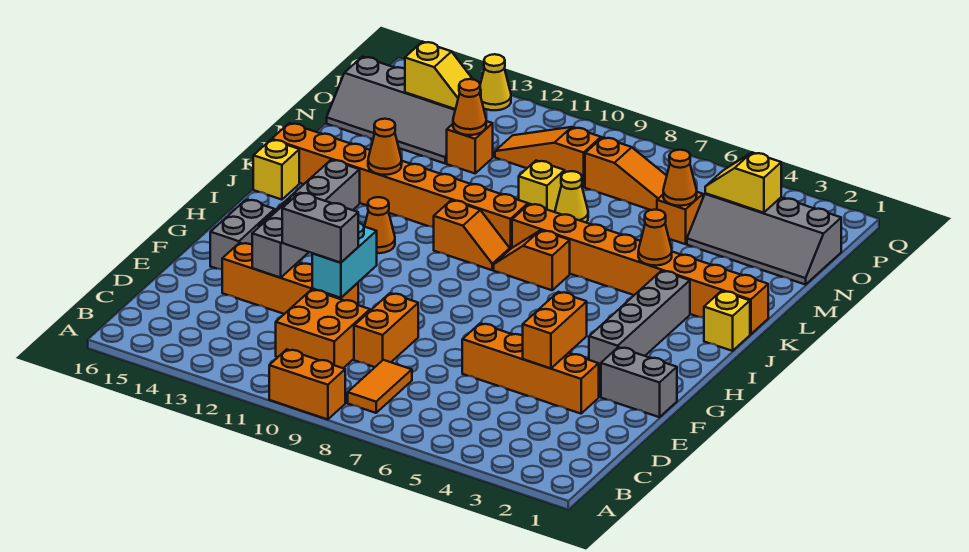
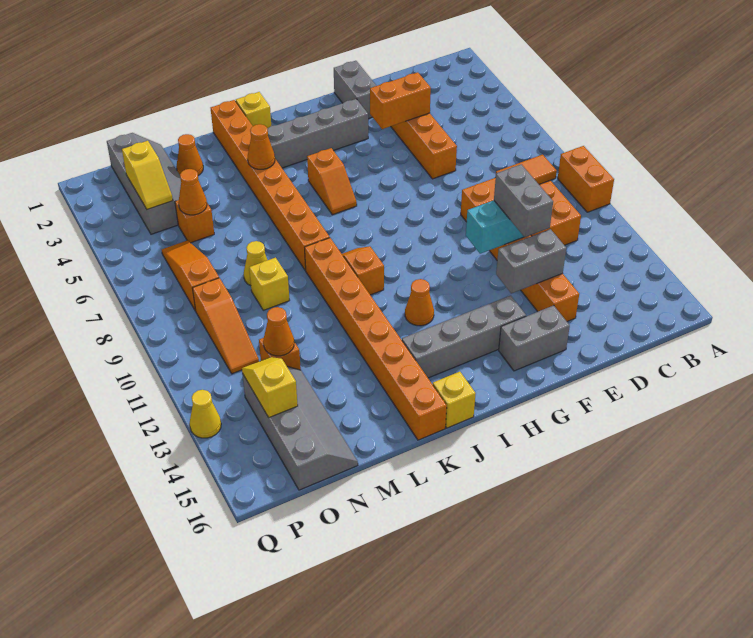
orange 1x2 slope [494,230,570,290] -> orange 1x2 slope moved to [307,148,357,215]
orange 1x1 cone [368,119,402,175] -> orange 1x1 cone moved to [176,134,203,176]

